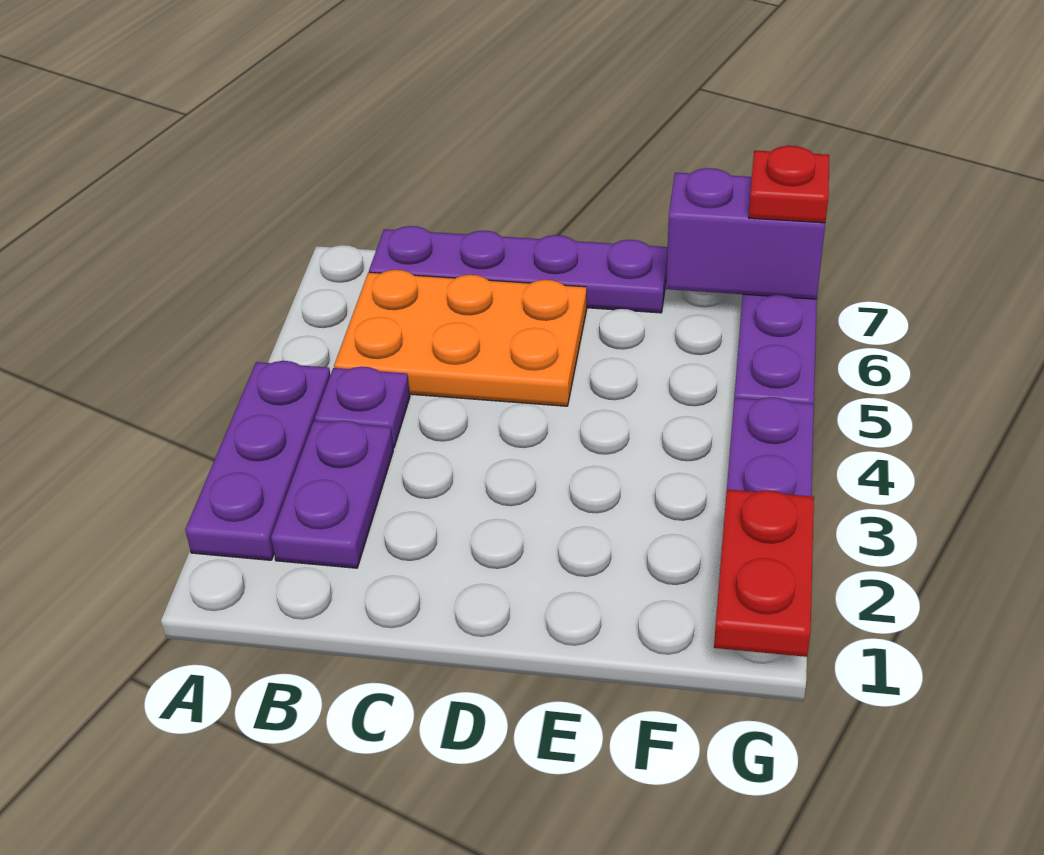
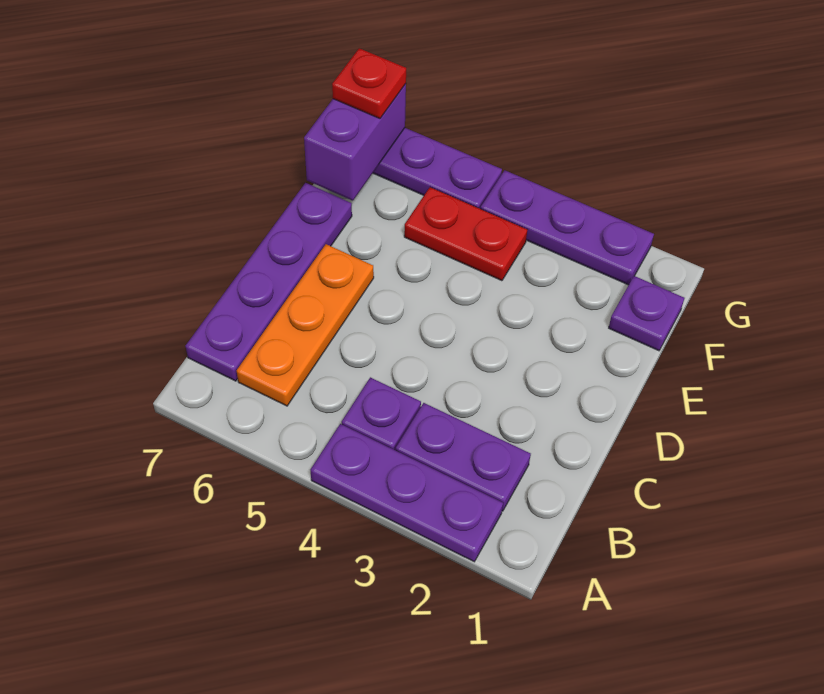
orange 2x3 plate [334,270,587,406] -> orange 1x3 plate [237,244,374,406]
none -> purple 1x1 plate [609,276,684,351]
red 1x2 plate [714,489,814,657] -> red 1x2 plate moved to [404,187,527,281]

